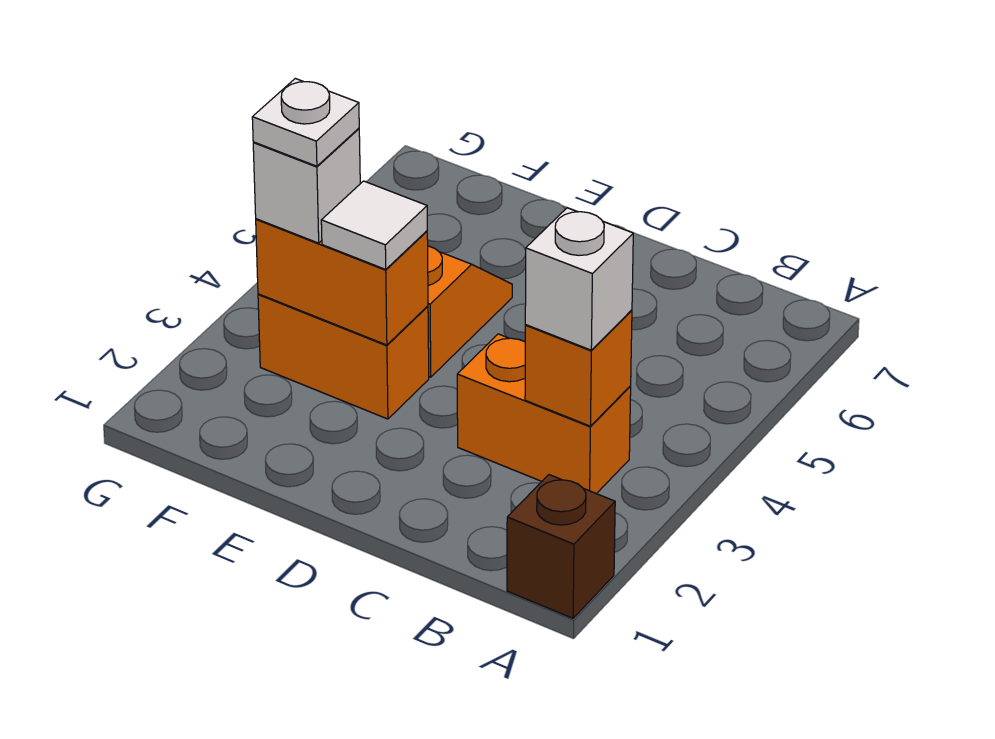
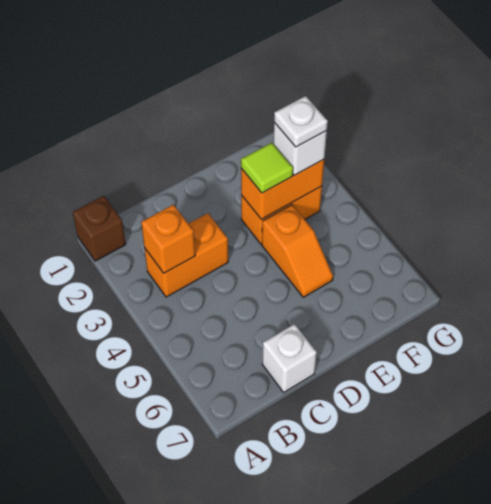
white 1x1 brick [525,208,633,350] -> white 1x1 brick moved to [262,324,317,392]
white 1x1 tile [321,181,427,269] -> lime 1x1 tile [241,143,293,193]

